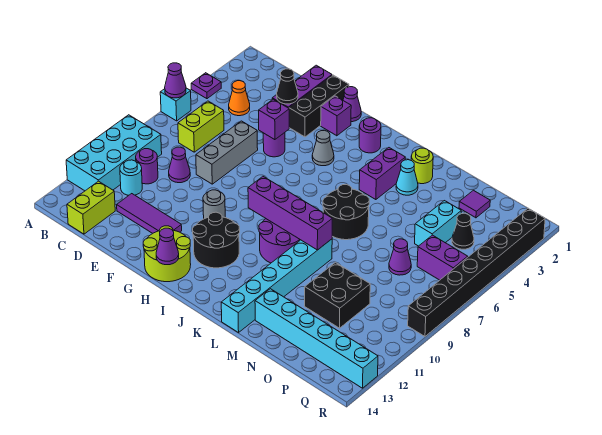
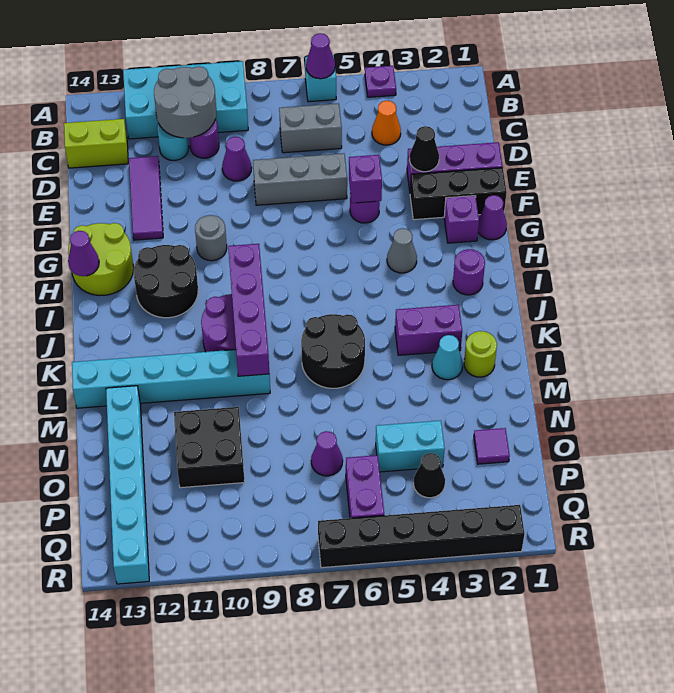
none -> grey 2x2 round brick [154,66,216,138]
lime 1x2 brick [178,101,224,152] -> grey 1x2 brick [279,103,342,153]
black 1x8 brick [408,209,545,336] -> black 1x6 brick [318,505,525,568]

